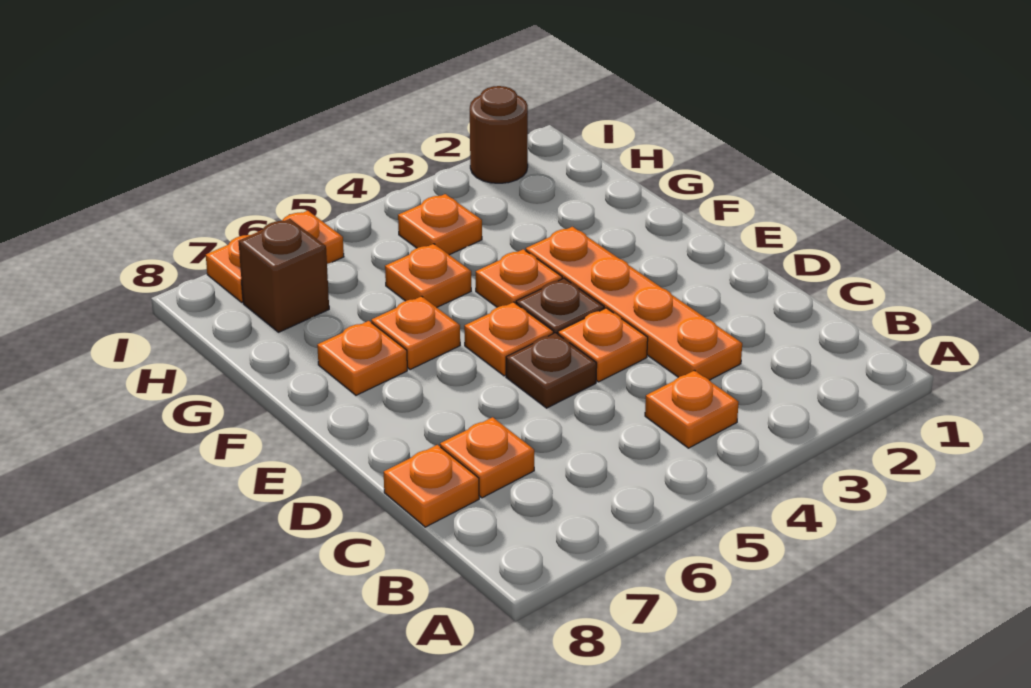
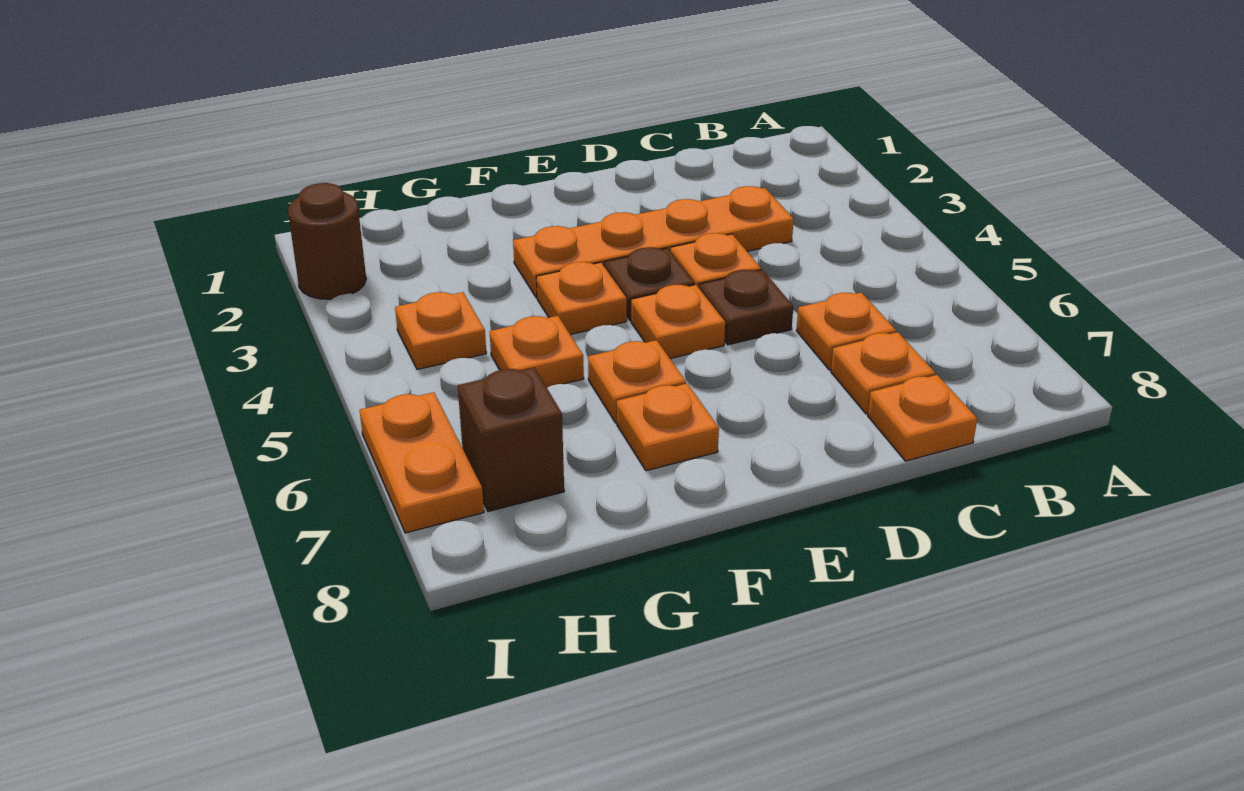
orange 1x1 plate [645,370,739,448] -> orange 1x1 plate moved to [796,292,896,370]

